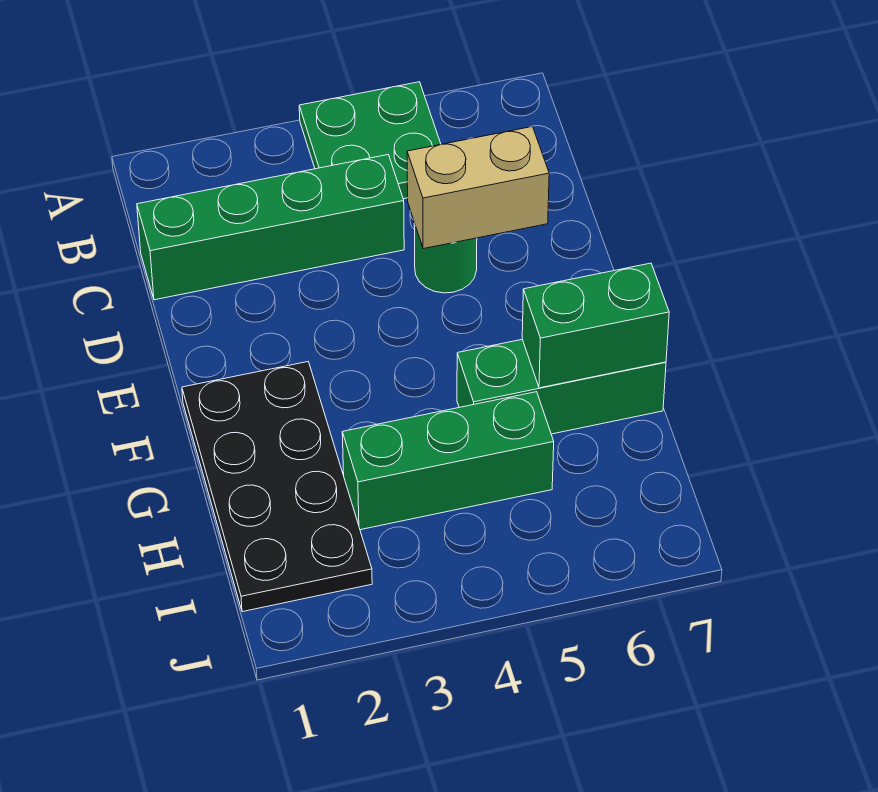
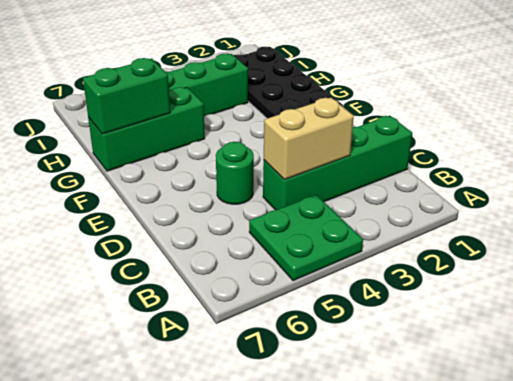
tan 1x2 brick [407,127,549,249] -> tan 1x2 brick moved to [264,98,354,180]

